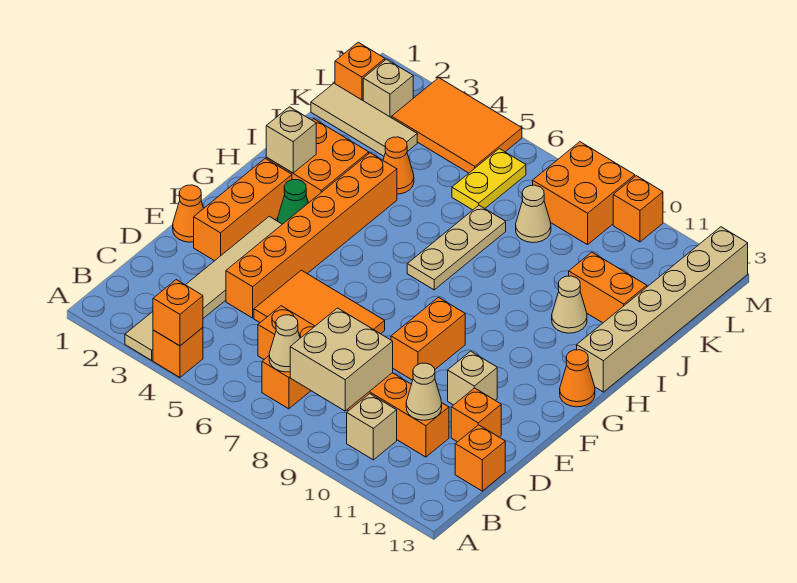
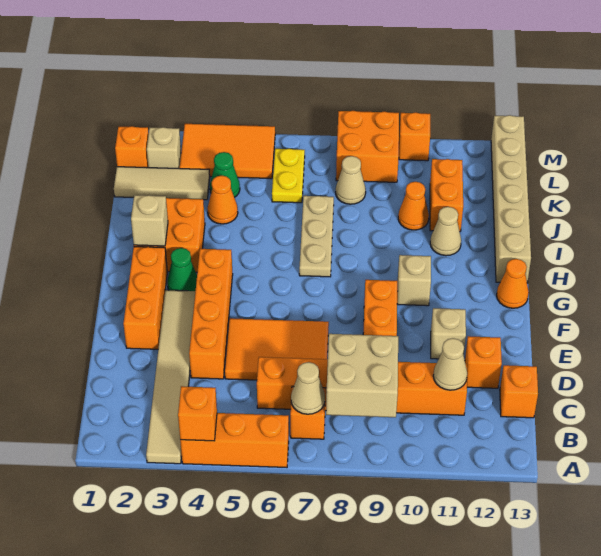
orange 1x1 brick [153,328,203,377] -> orange 1x3 brick [180,413,289,467]
tan 1x1 brick [347,394,397,460] -> tan 1x1 brick moved to [397,255,431,306]
orange 1x6 brick [226,153,397,318] -> orange 1x4 brick [189,249,233,379]
orange 1x1 cone [173,185,204,242] -> orange 1x1 cone moved to [398,182,429,230]
orange 1x2 brick [569,252,647,323] -> orange 1x2 brick turned to [430,159,463,231]
none -> green 1x1 cone [210,152,240,197]

